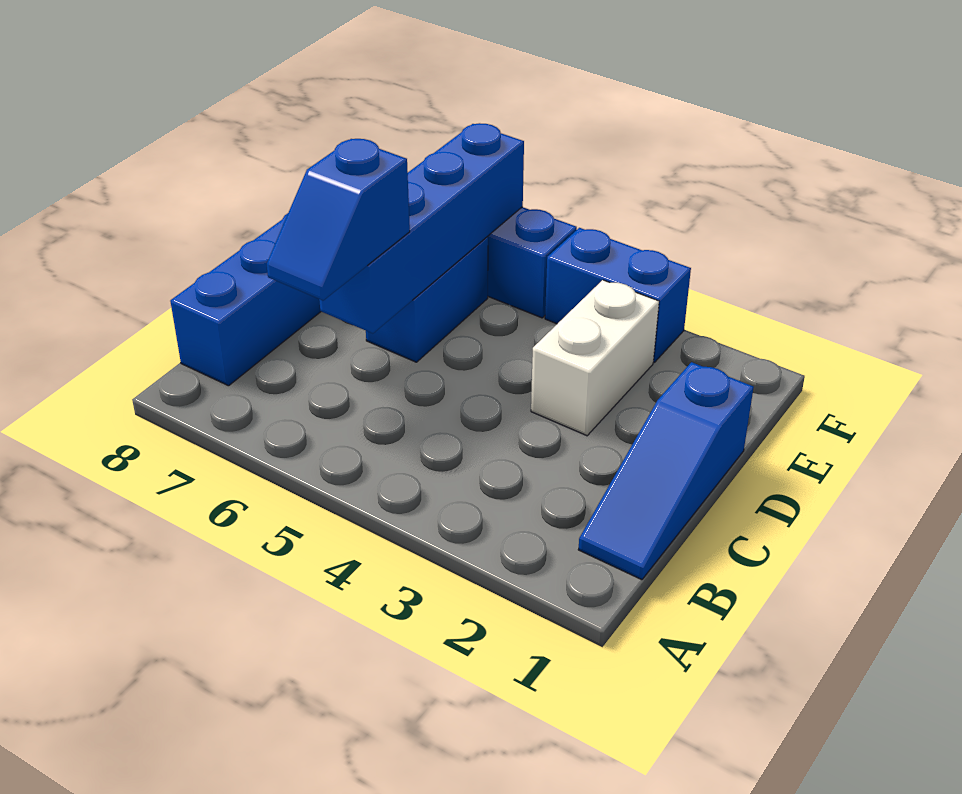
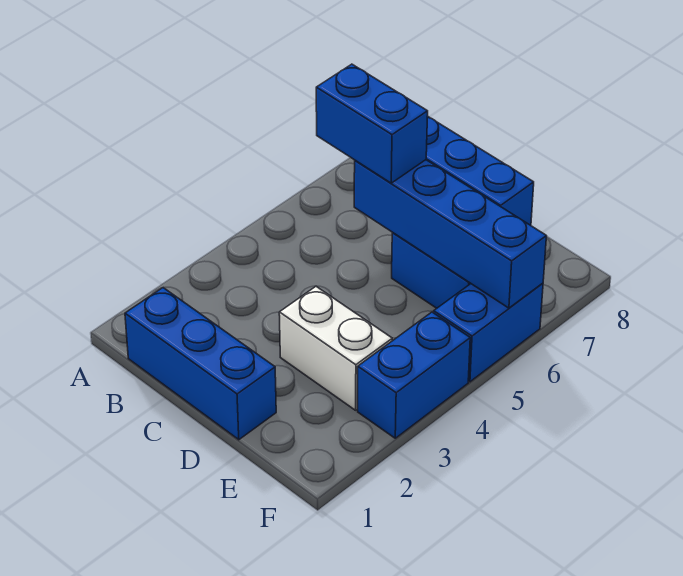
blue 1x3 slope [578,362,754,580] -> blue 1x3 brick [125,288,276,440]
blue 1x2 slope [267,139,410,300] -> blue 1x2 brick [316,64,428,183]

